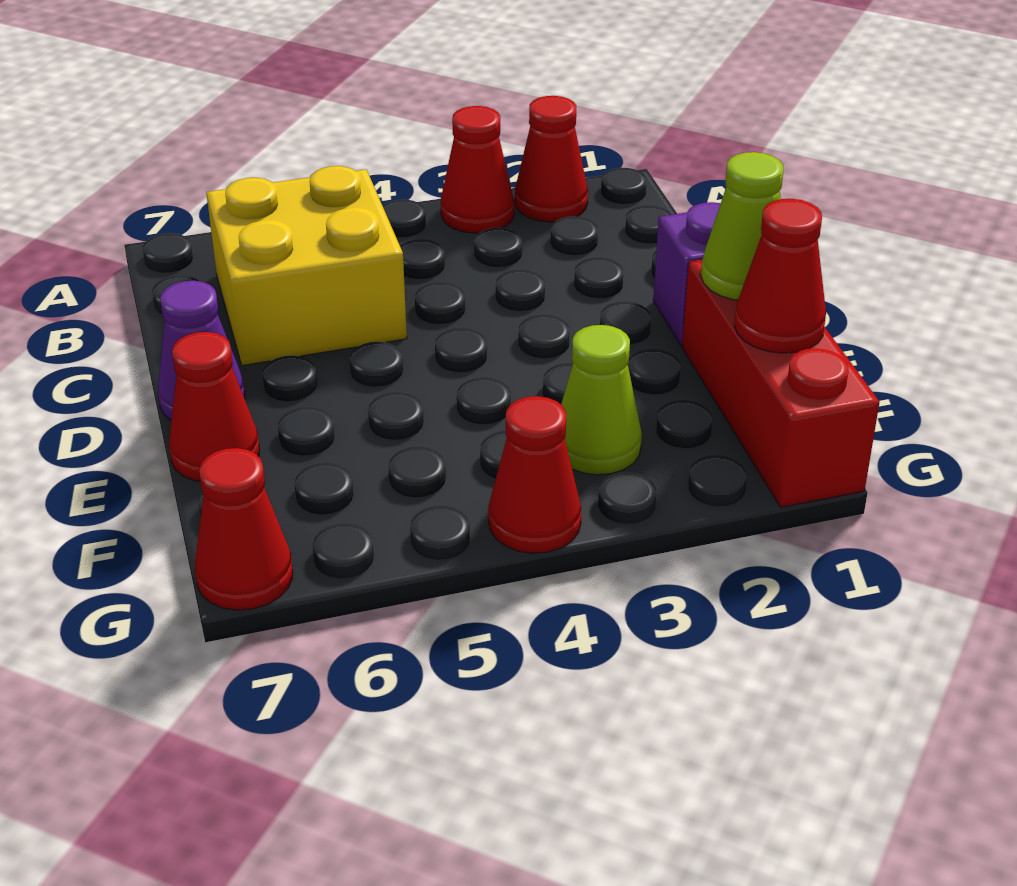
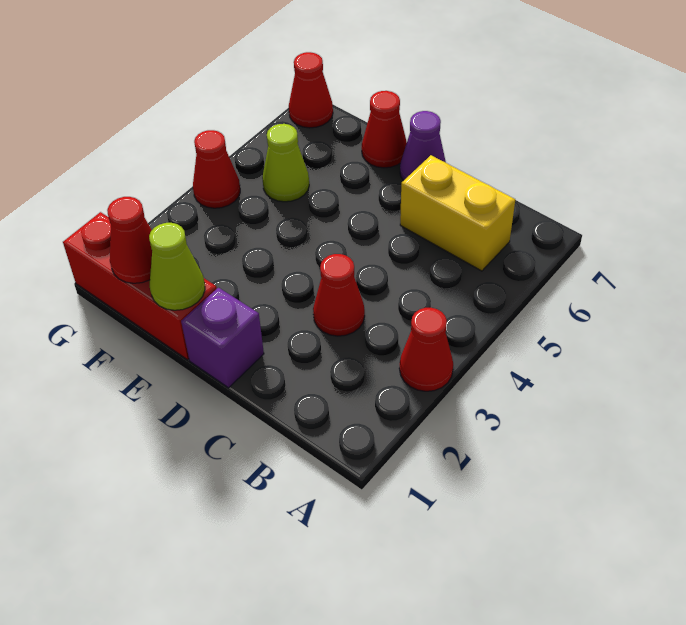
red 1x1 cone [515,96,588,222] -> red 1x1 cone moved to [313,254,365,336]
yellow 2x2 brick [206,166,407,365] -> yellow 1x2 brick [400,155,515,271]
lime 1x1 cone [561,325,642,475] -> lime 1x1 cone moved to [262,124,309,202]

